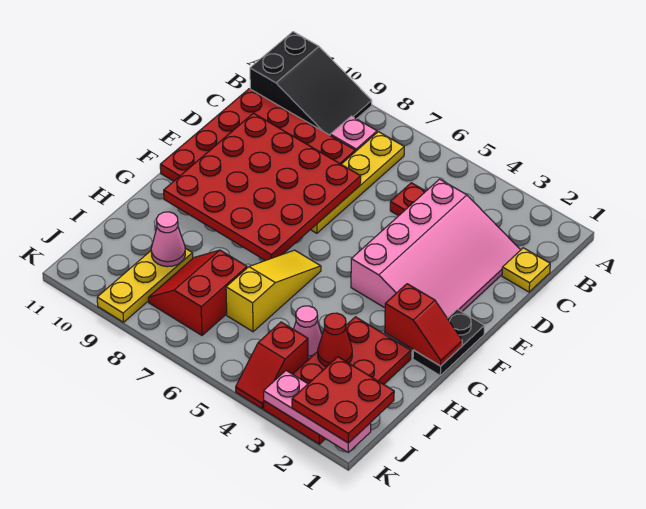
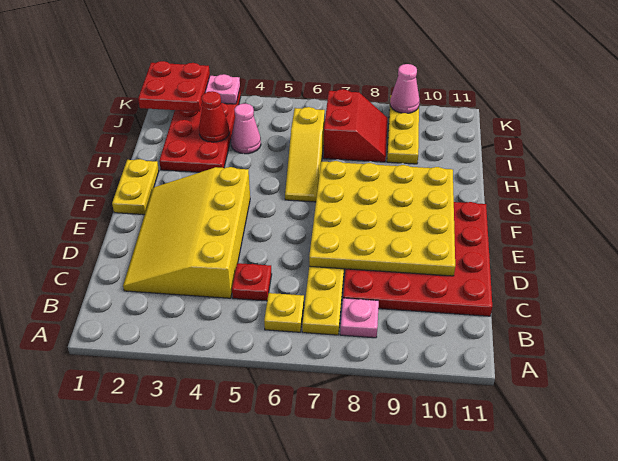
black 2x3 slope [250,32,372,135] -> none
yellow 1x1 plate [502,248,550,292] -> yellow 1x1 plate moved to [264,293,304,332]
pink 3x4 slope [351,179,520,318] -> yellow 3x4 slope [123,167,250,298]
red 4x4 plate [164,113,361,261] -> yellow 4x4 plate [309,161,455,276]
black 1x2 plate [413,309,484,375] -> yellow 1x2 plate [112,159,159,215]
red 1x2 slope [385,284,462,366] -> none
pink 1x1 cone [151,212,185,267] -> pink 1x1 cone moved to [390,64,420,113]
red 1x2 slope [236,322,308,409] -> none

